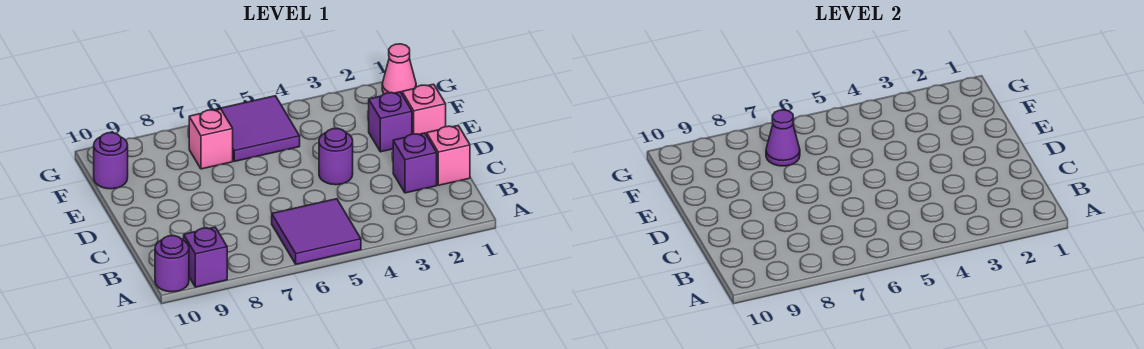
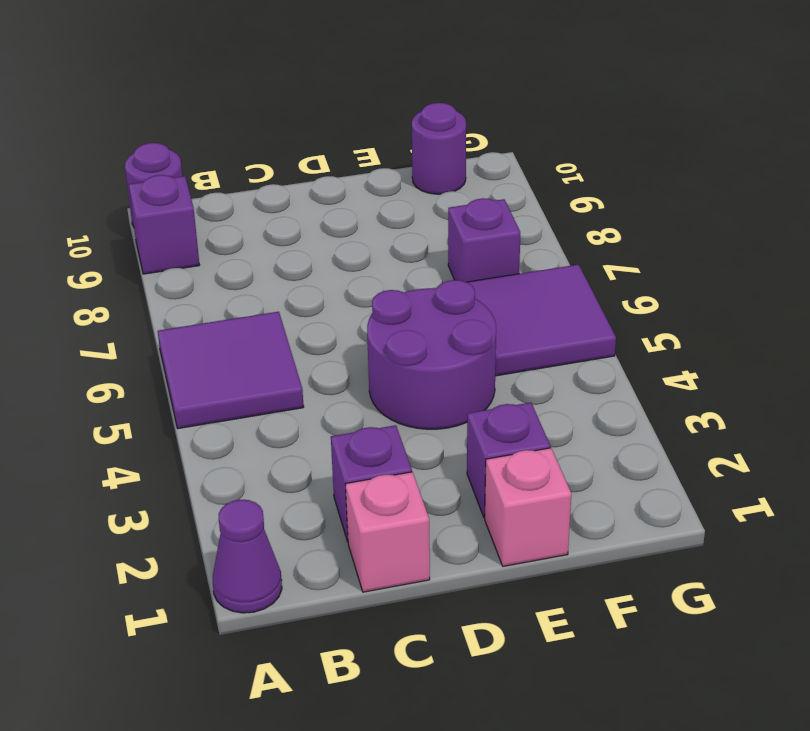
purple 1x1 round brick [319,128,353,185] -> purple 2x2 round brick [367,280,496,429]
pink 1x1 brick [189,109,233,169] -> purple 1x1 brick [448,198,520,282]
purple 1x1 cone [766,110,800,166] -> purple 1x1 cone moved to [213,500,282,613]
pink 1x1 cone [382,44,416,94] -> none

